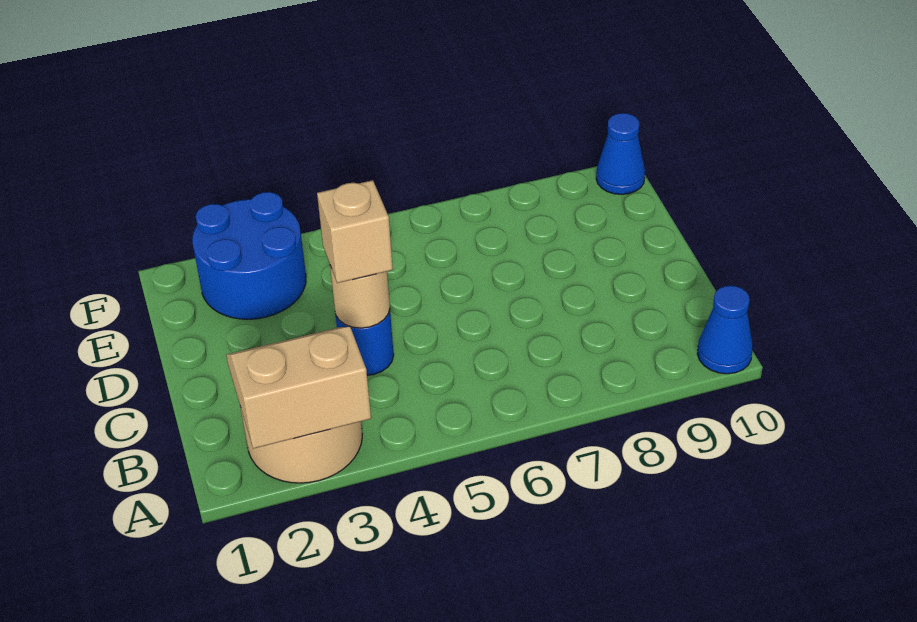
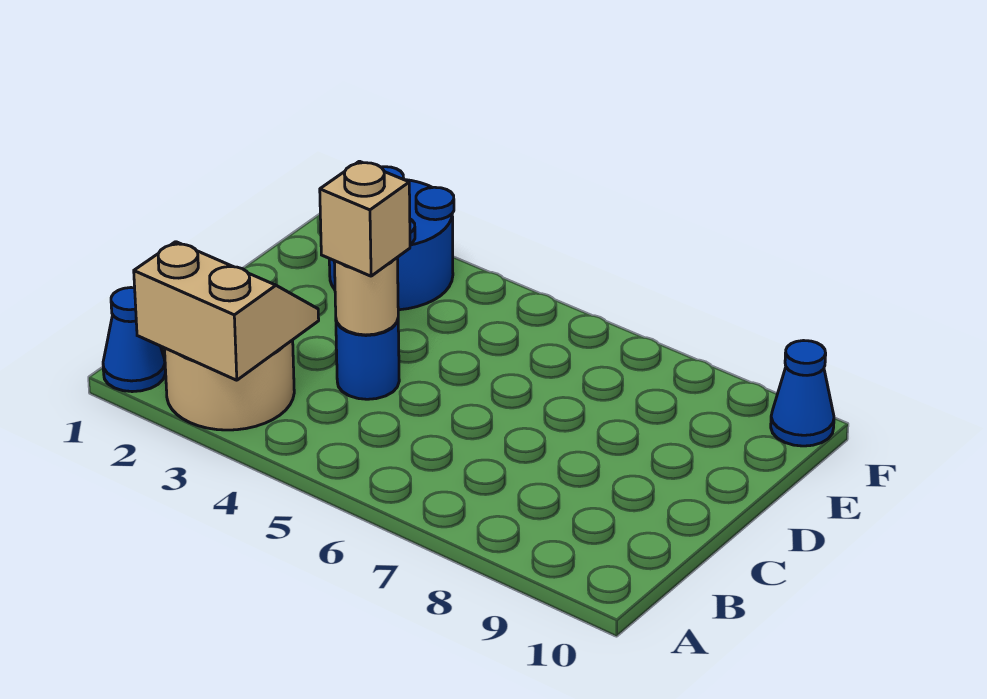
blue 1x1 cone [697,285,753,374] -> blue 1x1 cone moved to [103,288,165,392]

